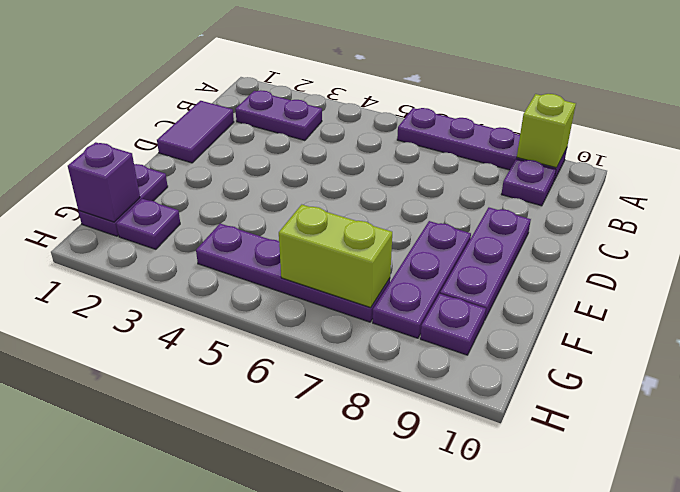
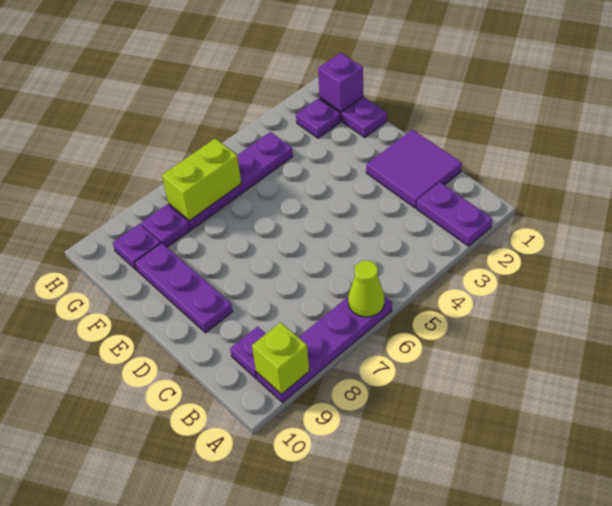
none -> lime 1x1 cone [348,261,385,317]
purple 1x2 plate [235,90,322,141] -> purple 1x2 plate turned to [417,182,492,246]
purple 1x2 tile [157,101,234,163] -> purple 2x2 tile [366,130,462,208]
purple 1x3 plate [373,221,471,338] -> purple 1x1 plate [141,205,190,247]

